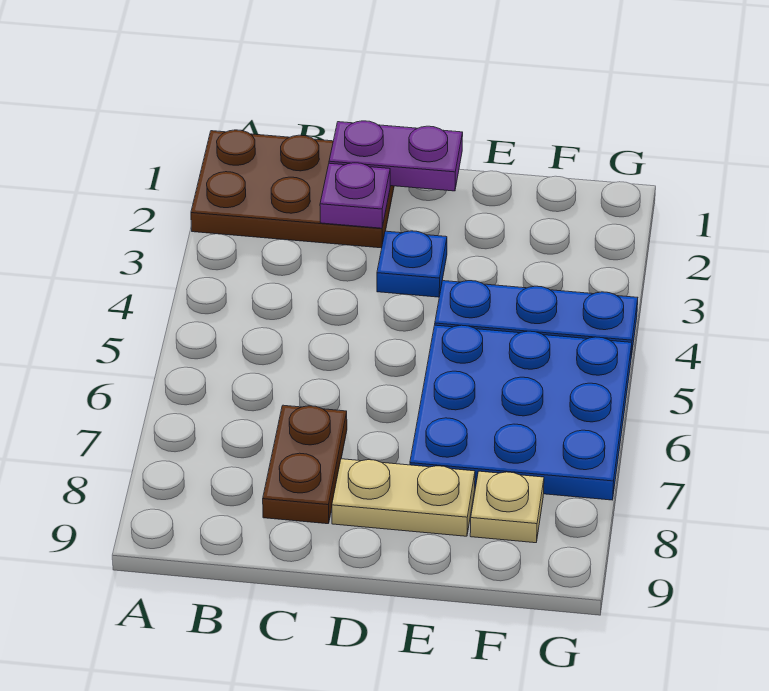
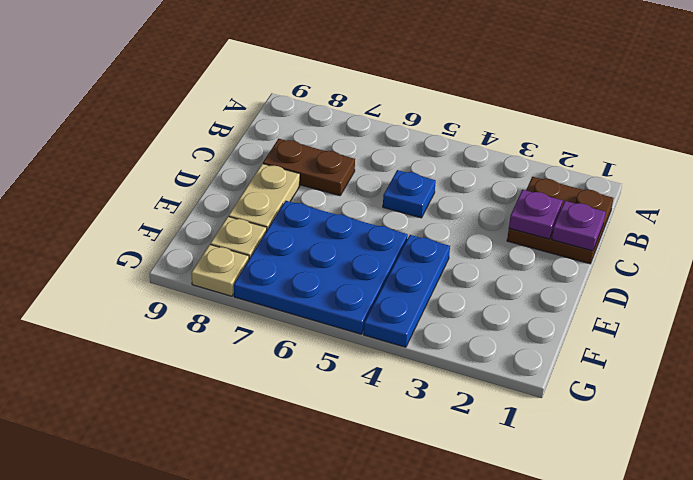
brown 2x3 plate [191,130,394,248] -> brown 2x2 plate [507,177,613,264]
purple 1x2 plate [329,121,463,191] -> purple 1x1 plate [552,201,605,251]
blue 1x1 plate [377,231,447,297] -> blue 1x1 plate moved to [383,170,436,218]
none -> tan 1x1 plate [191,245,249,296]

